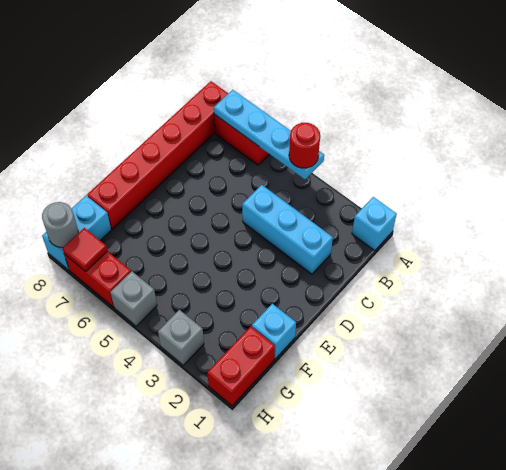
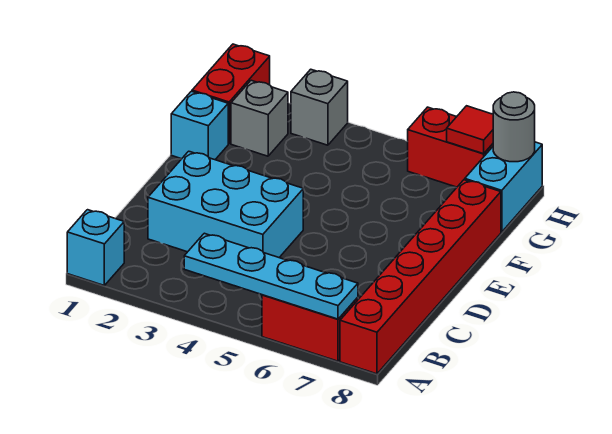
red 1x1 round brick [289,123,320,168] -> none
cyan 1x3 brick [242,185,333,274] -> cyan 2x3 brick [148,151,303,257]
grey 1x1 brick [110,271,157,326] -> grey 1x1 brick moved to [231,80,288,156]

